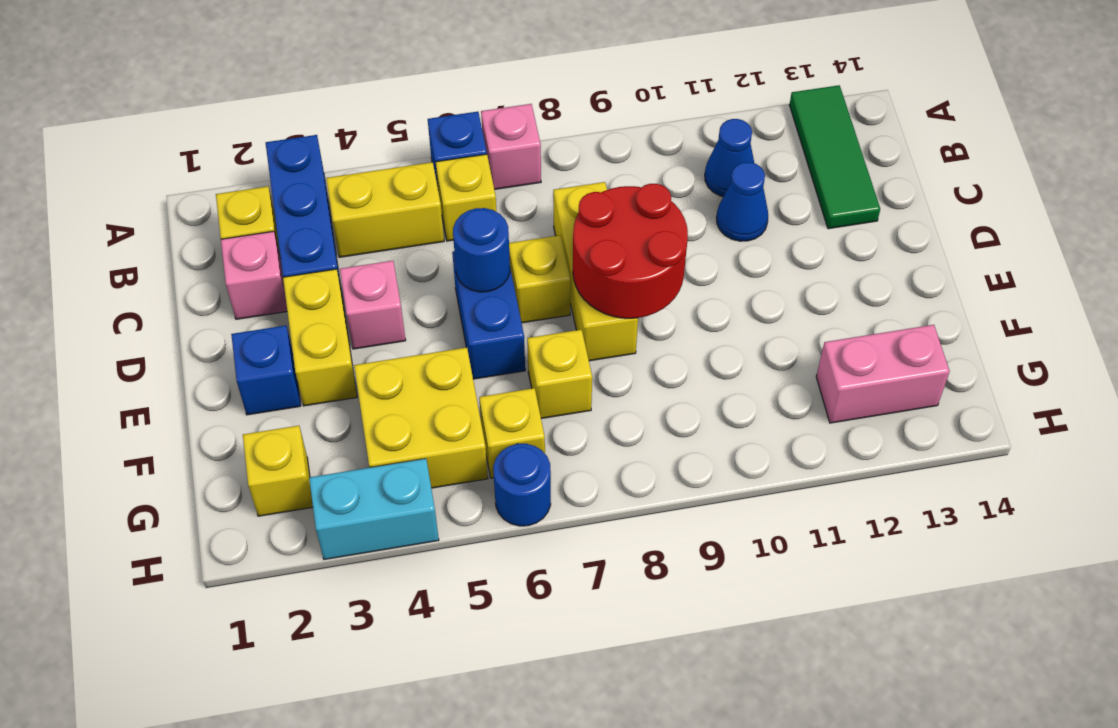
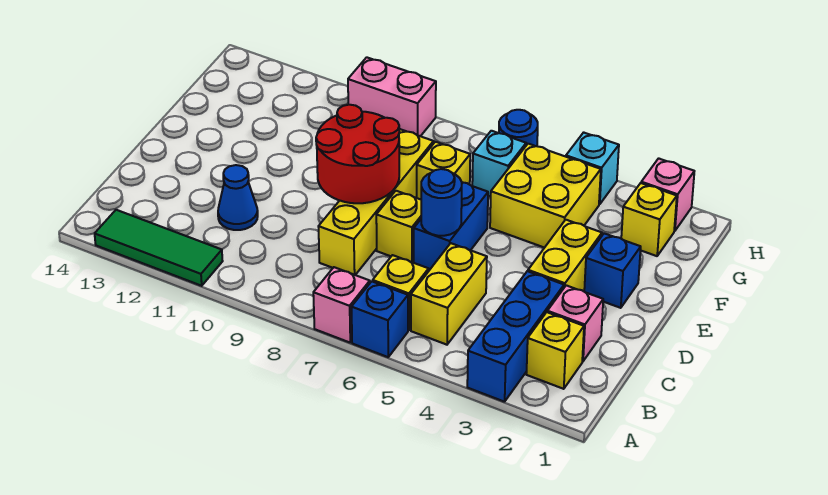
green 1x3 tile [790,85,880,229] -> green 1x3 tile turned to [95,210,223,286]
yellow 1x2 brick [326,162,444,257] -> yellow 1x2 brick turned to [411,243,487,345]
blue 1x1 cone [705,119,754,197] -> none
yellow 1x3 brick [553,182,638,361] -> yellow 1x4 brick [318,129,434,275]
pink 1x1 brick [340,261,406,349] -> pink 1x1 brick moved to [641,158,694,231]
yellow 1x1 brick [479,388,545,478] -> cyan 1x1 brick [472,131,526,197]
pink 1x2 brick [816,325,950,423] -> pink 1x2 brick moved to [348,57,436,136]
cyan 1x2 brick [309,459,439,559] -> cyan 1x1 brick [566,132,619,204]

